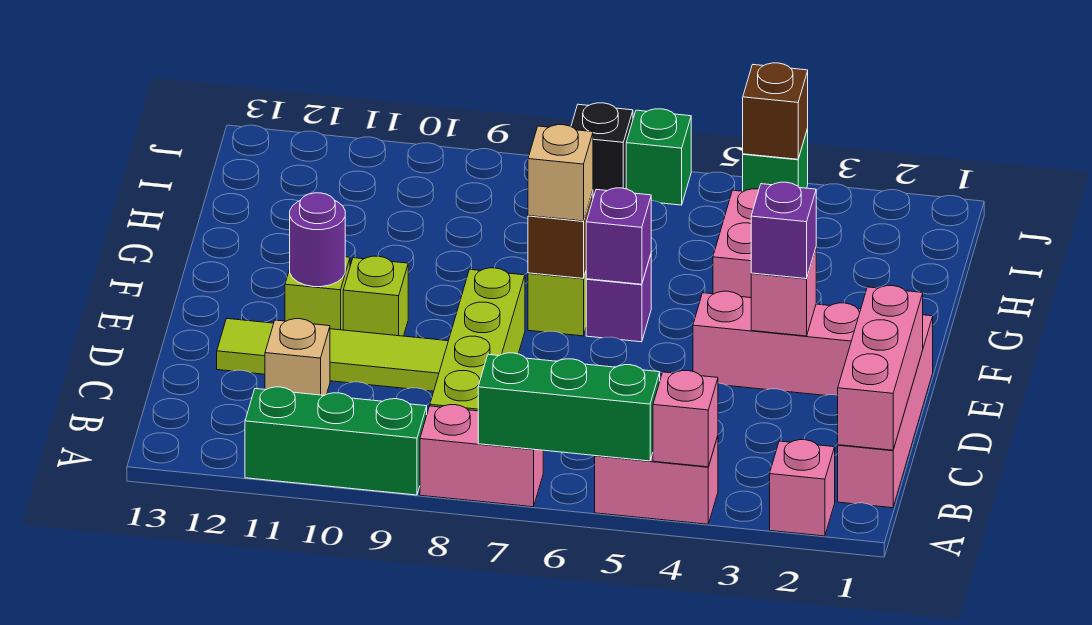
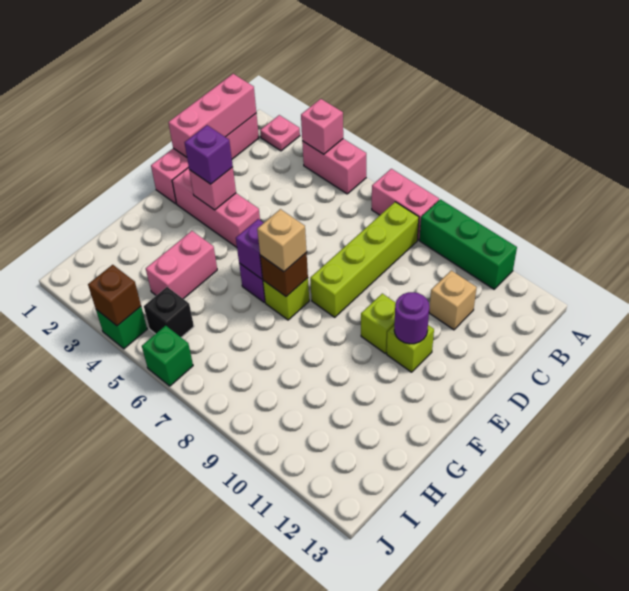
pink 1x1 brick [770,440,835,536] -> pink 1x1 plate [260,115,300,151]
green 1x3 brick [478,353,660,461] -> none
lime 1x4 tile [217,319,448,391] -> none
black 1x1 brick [571,103,633,195] -> black 1x1 brick moved to [144,287,194,337]

